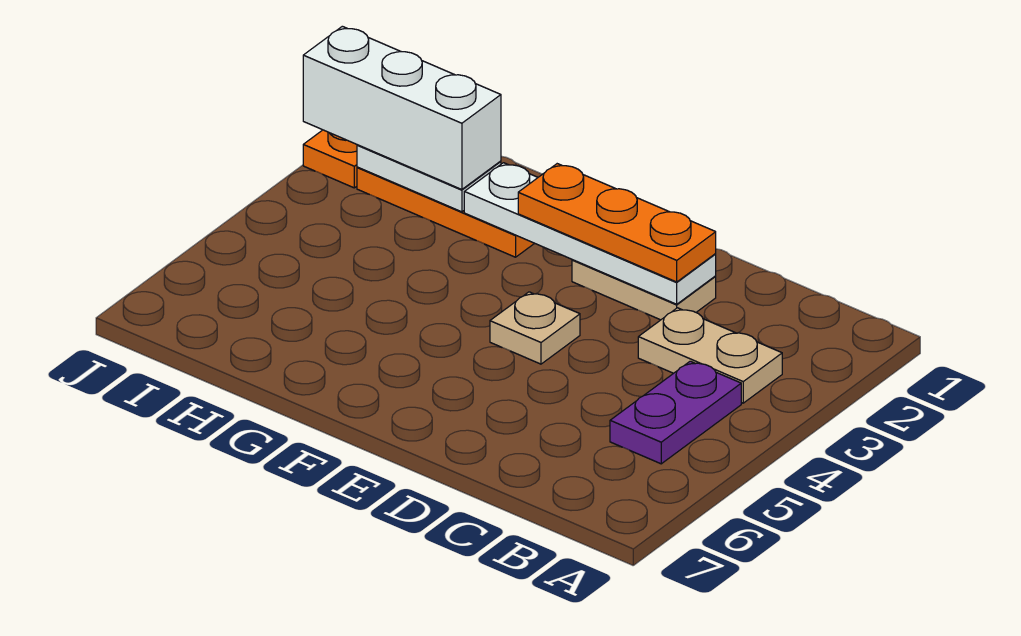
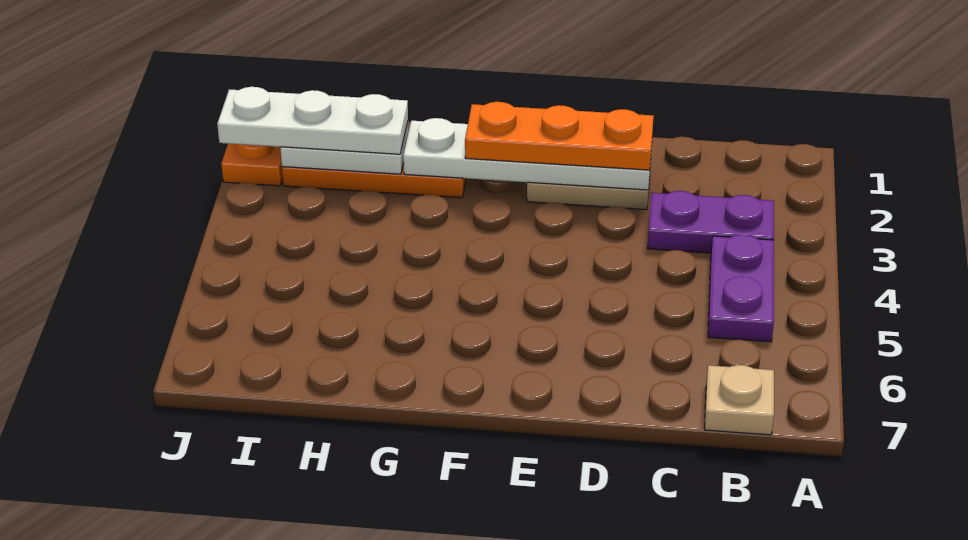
tan 1x2 plate [638,308,782,403] -> purple 1x2 plate [647,191,774,253]
tan 1x1 plate [490,292,580,364] -> tan 1x1 plate moved to [705,365,774,435]
white 1x3 brick [303,26,501,190] -> white 1x3 plate [217,87,408,154]

